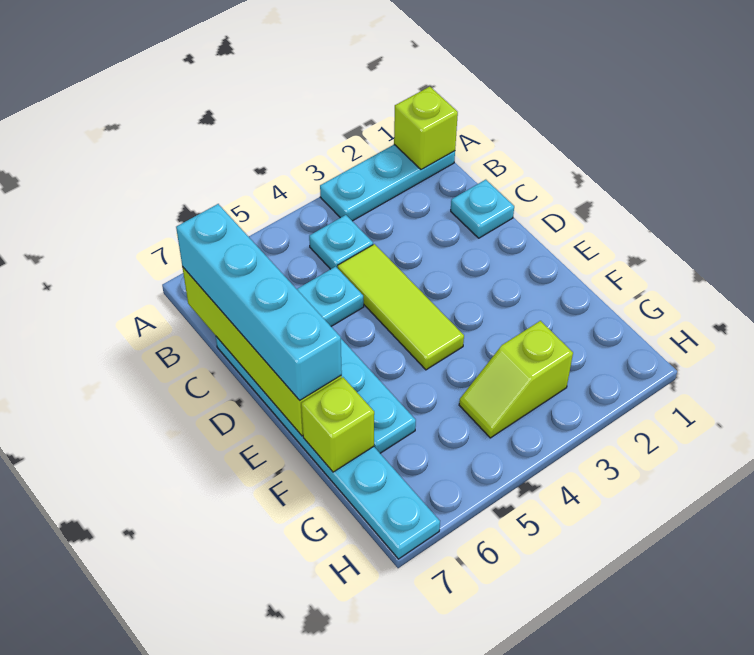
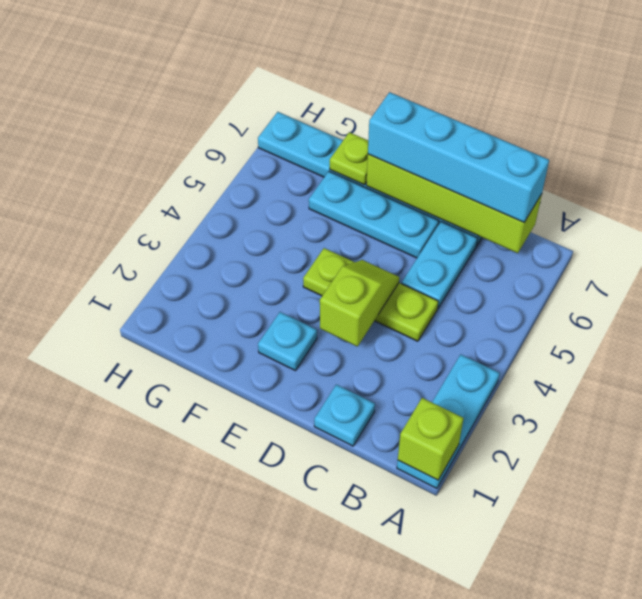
cyan 1x1 plate [309,215,373,269] -> cyan 1x1 plate moved to [258,312,317,371]
lime 1x3 tile [338,244,464,370] -> lime 1x3 plate [303,248,438,341]
lime 1x1 brick [301,377,374,472] -> lime 1x1 plate [330,132,368,185]
lime 1x2 slope [459,321,573,438] -> lime 1x2 slope moved to [320,260,399,347]

